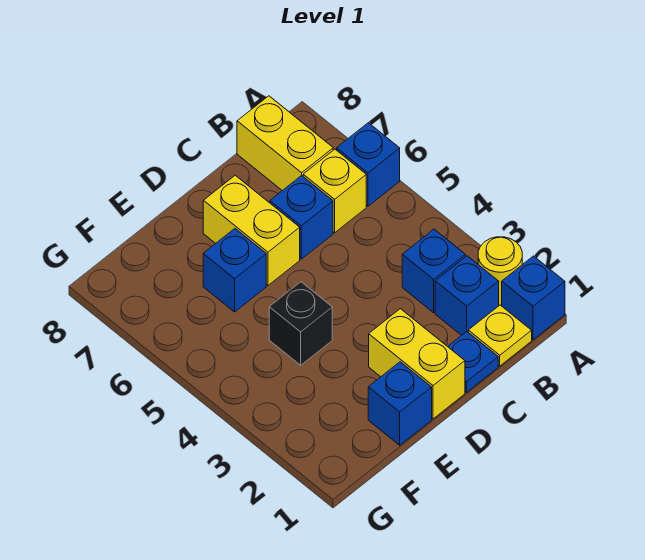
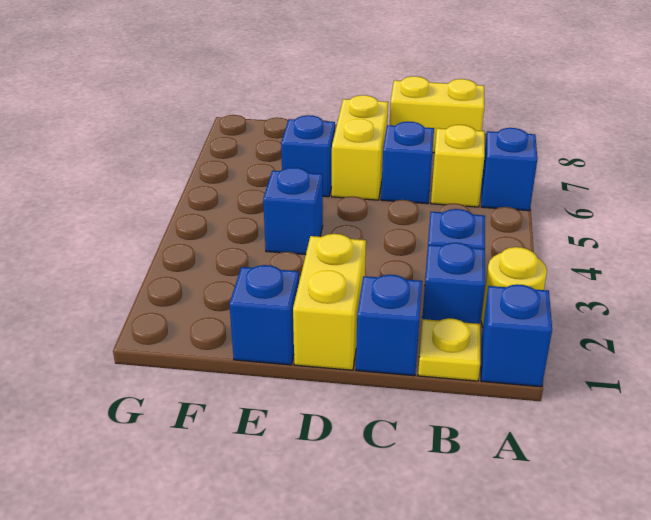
yellow 1x2 brick [237,96,333,191] -> yellow 1x2 brick turned to [390,76,484,153]
blue 1x1 plate [448,332,498,392] -> blue 1x1 brick [356,275,422,376]
black 1x1 brick [269,282,332,365] -> blue 1x1 brick [263,167,323,255]

